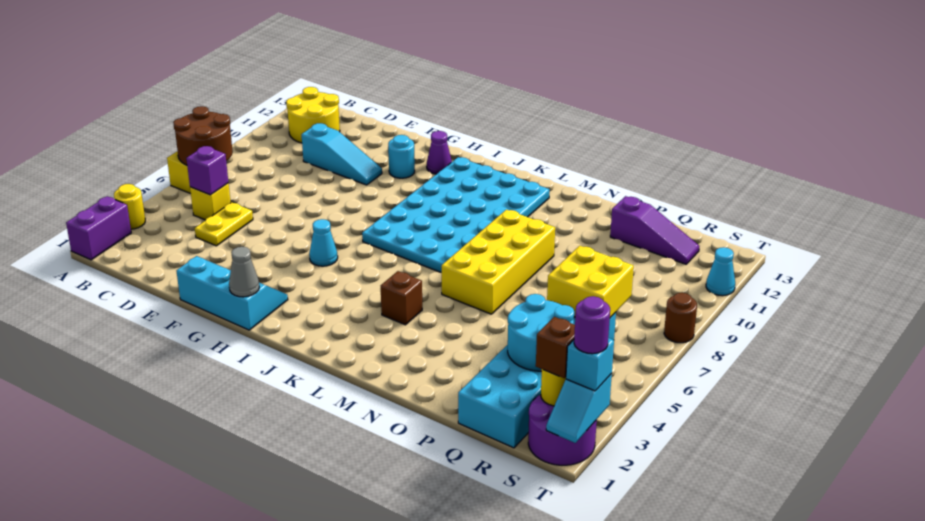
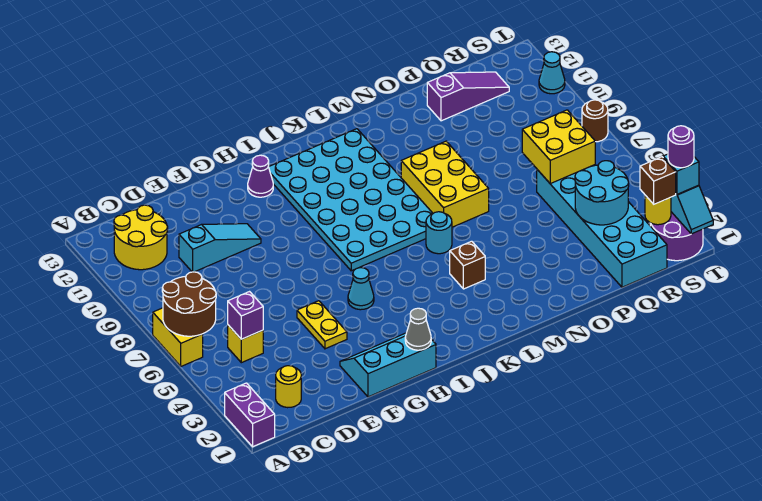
yellow 1x1 round brick [114,184,145,229] -> yellow 1x1 round brick moved to [276,366,301,408]
yellow 1x2 plate [195,202,253,246] -> yellow 1x2 plate moved to [297,301,347,349]
cyan 1x1 round brick [388,135,415,178] -> cyan 1x1 round brick moved to [426,212,452,254]
yellow 2x4 brick [442,210,555,314] -> yellow 2x3 brick [401,141,489,227]

